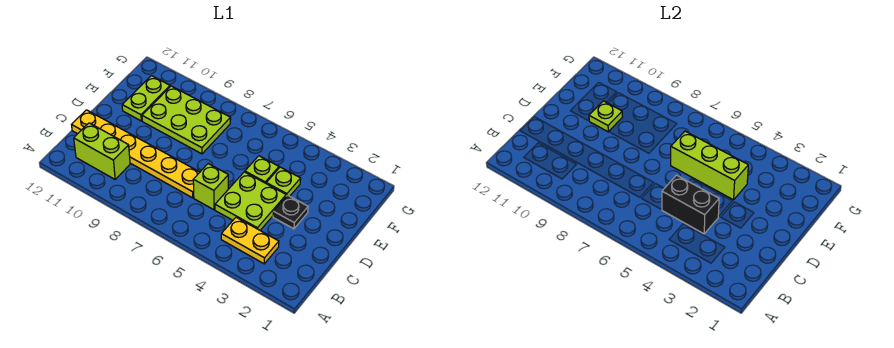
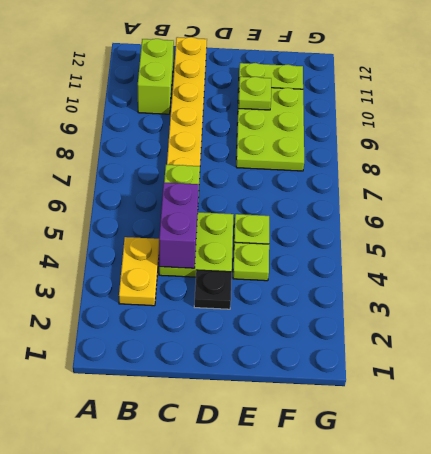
black 1x2 brick [662,175,719,234] -> purple 1x2 brick [159,183,199,268]
lime 1x3 brick [671,131,748,200] -> none

